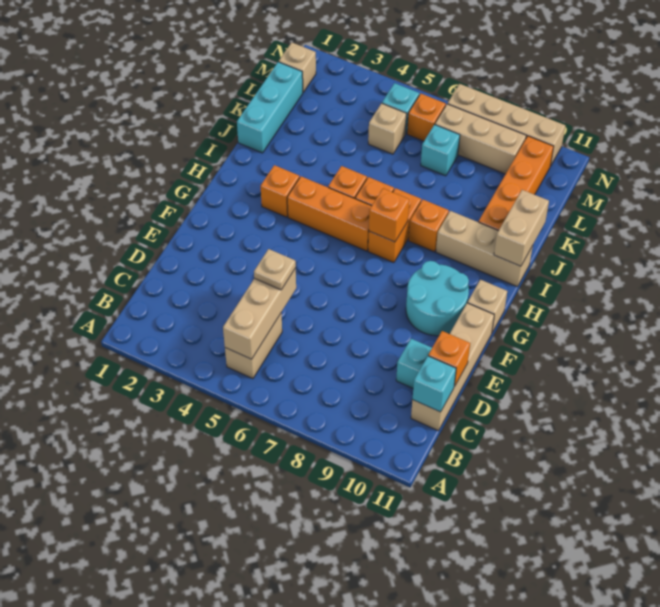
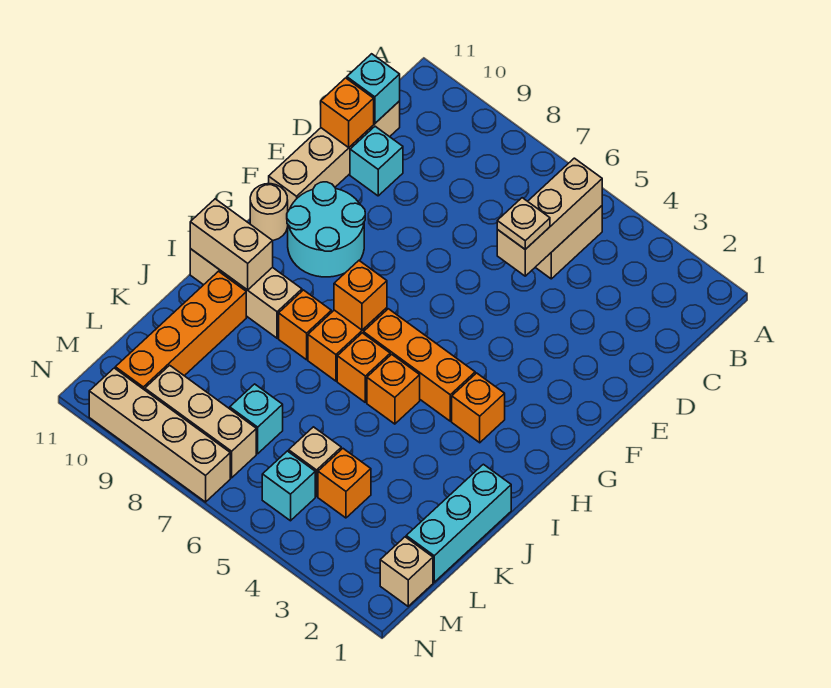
tan 1x1 brick [468,280,507,332] -> tan 1x1 round brick [250,184,288,241]
tan 1x2 brick [494,190,549,266] -> tan 1x2 brick turned to [190,199,273,290]
orange 1x1 brick [407,94,446,141] -> orange 1x1 brick moved to [318,449,371,518]

